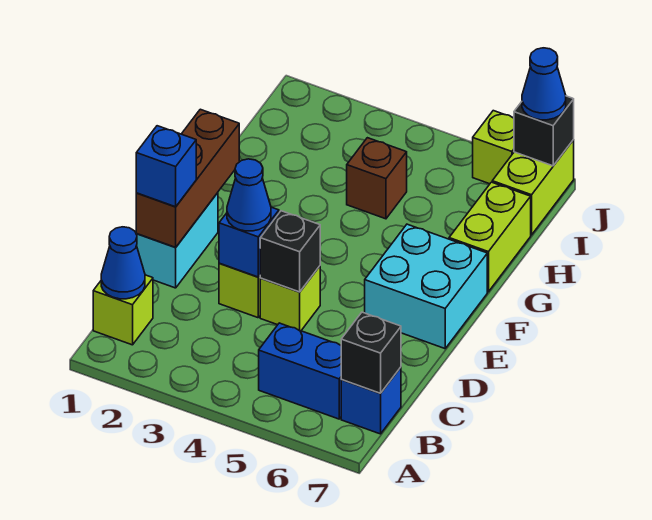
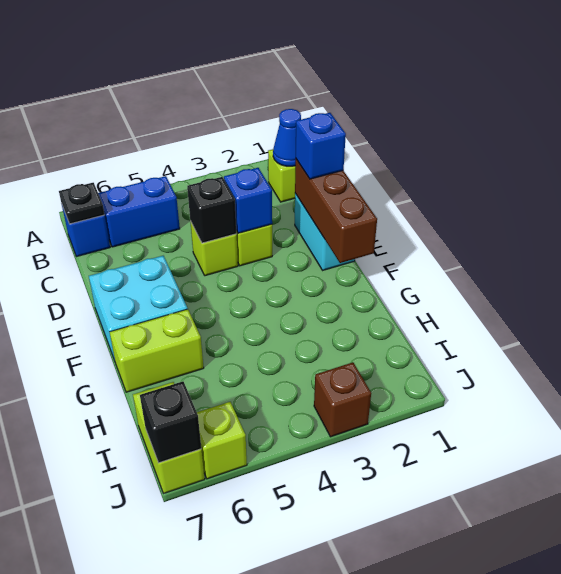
black 1x1 brick [341,312,401,393] -> black 1x1 plate [59,183,105,224]
blue 1x1 cone [227,159,271,231] -> none
lime 1x2 brick [449,182,531,292] -> lime 1x2 brick turned to [110,309,204,392]
brown 1x1 brick [347,138,407,219] -> brown 1x1 brick moved to [314,362,371,437]
blue 1x1 cone [522,48,566,120] -> none

